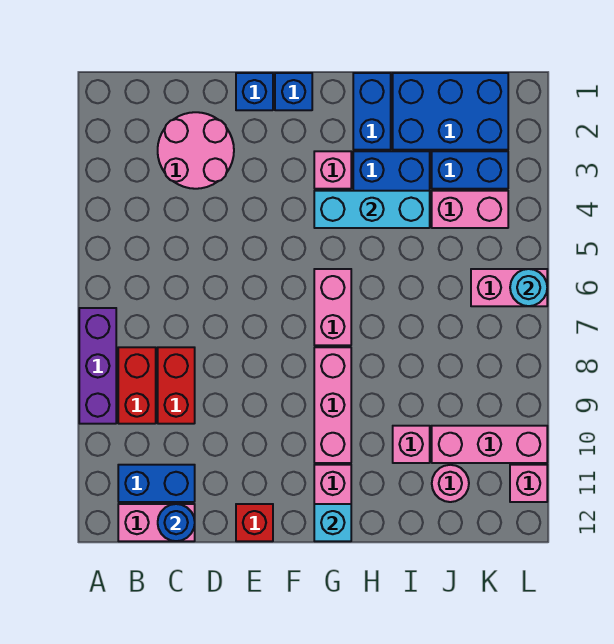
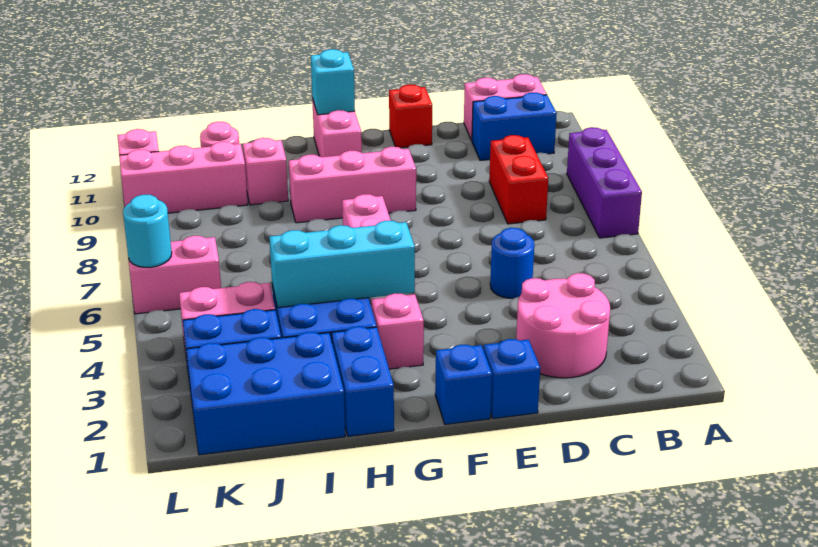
red 1x2 brick [118,347,156,424] -> none
blue 1x1 round brick [158,504,195,541] -> blue 1x1 round brick moved to [490,228,534,298]
pink 1x3 brick [314,347,351,463] -> pink 1x3 brick turned to [289,147,416,223]

